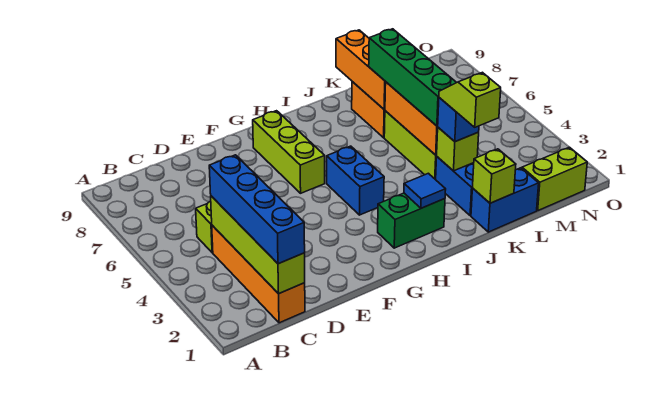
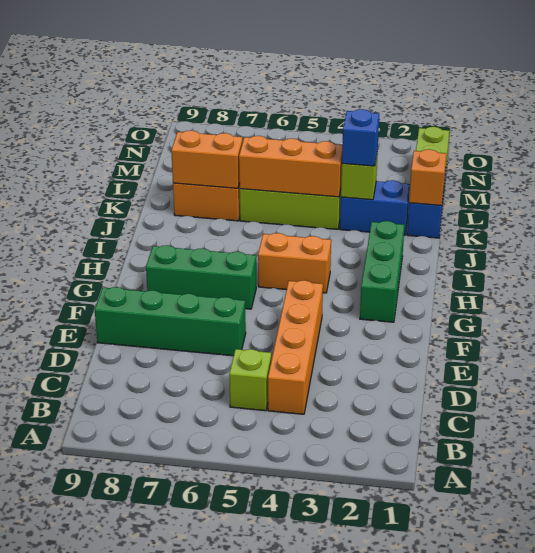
orange 1x4 brick [212,225,305,323] -> orange 1x4 brick turned to [268,280,323,414]
lime 1x4 brick [211,196,305,294] -> none
blue 1x4 brick [209,155,305,264] -> none
lime 1x3 brick [253,111,325,193] -> green 1x3 brick [146,245,256,309]
green 1x2 brick [378,193,445,248] -> green 1x3 brick [360,221,404,322]
blue 1x2 brick [327,146,384,215] -> orange 1x2 brick [258,233,331,293]
blue 1x1 tile [404,173,446,208] -> none
lime 1x1 brick [473,149,516,203] -> orange 1x1 brick [409,149,446,205]
lime 1x2 slope [439,72,501,127] -> none
green 1x4 brick [369,29,457,126] -> green 1x4 brick moved to [95,287,246,356]
orange 1x3 brick [336,30,386,109] -> orange 1x2 brick [171,130,243,188]

